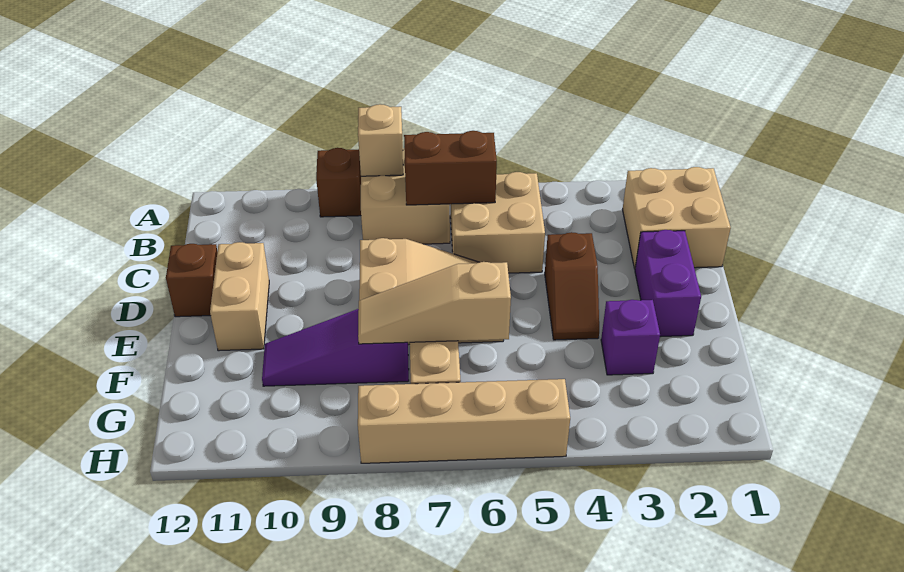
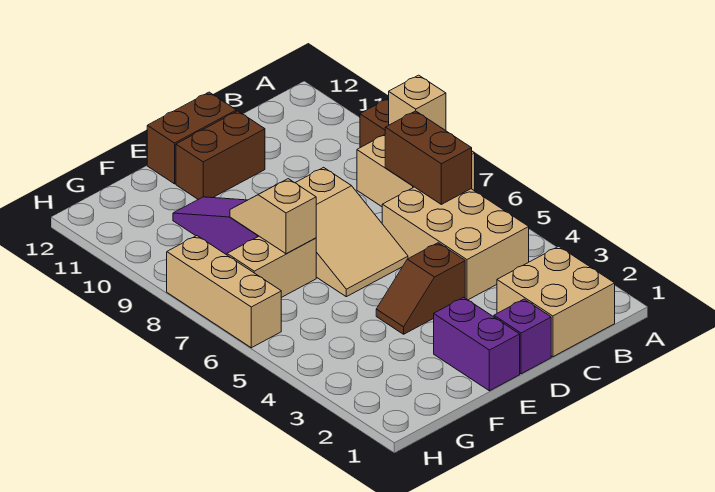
tan 2x2 brick [450,172,545,273] -> tan 2x3 brick [382,187,529,300]
purple 1x2 brick [635,230,701,337] -> purple 1x2 brick turned to [434,297,520,391]
tan 1x2 brick [210,242,269,351] -> brown 1x2 brick [176,111,265,199]
brown 1x1 brick [166,244,218,317] -> brown 1x2 brick [147,92,236,184]
purple 1x1 brick [601,300,660,375] -> purple 1x1 brick moved to [494,299,551,374]
tan 1x3 slope [358,262,511,344] -> tan 1x2 slope [230,179,316,254]
tan 1x4 brick [358,379,570,463] -> tan 1x3 brick [167,236,281,348]

